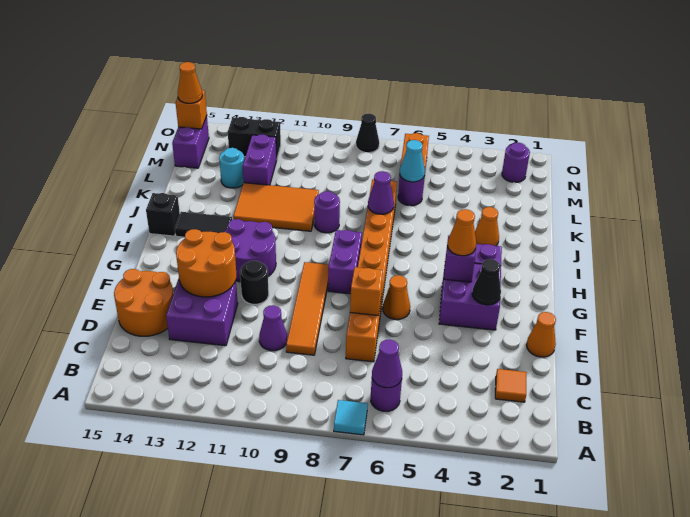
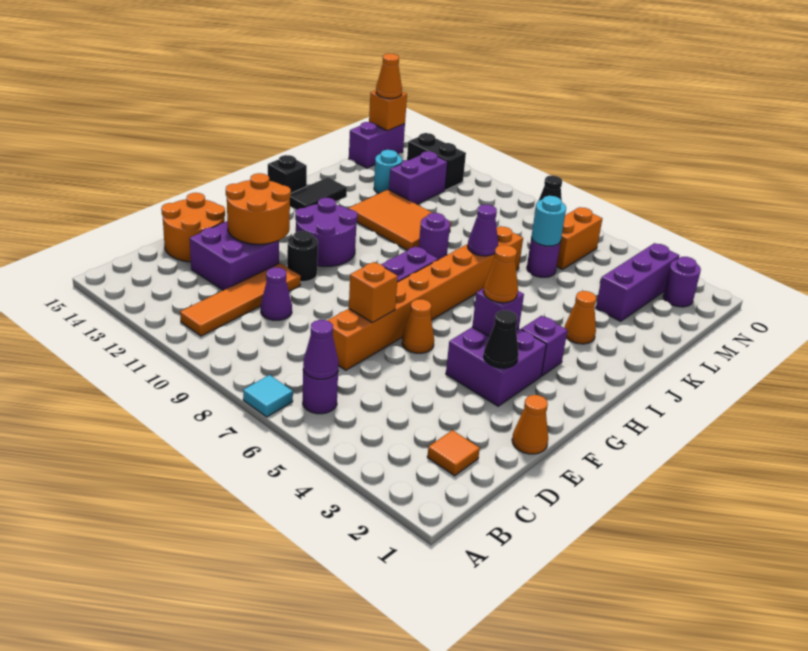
orange 1x4 tile [286,262,329,355] -> orange 1x4 tile moved to [180,263,301,336]
black 1x2 tile [175,212,232,237] -> black 1x2 tile turned to [290,177,347,210]
none -> purple 1x3 brick [596,243,679,321]
cyan 1x1 cone [400,140,425,182] -> cyan 1x1 round brick [531,196,566,246]

